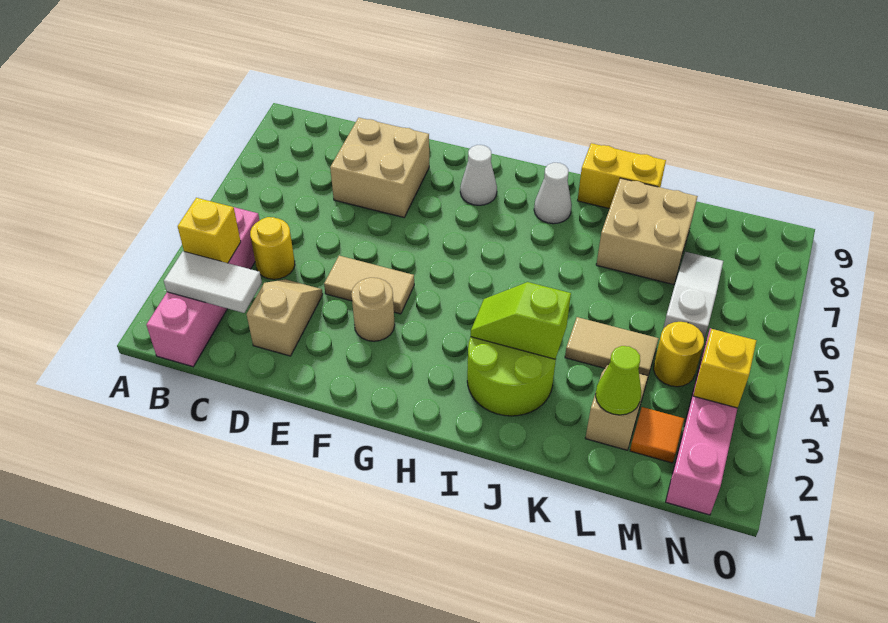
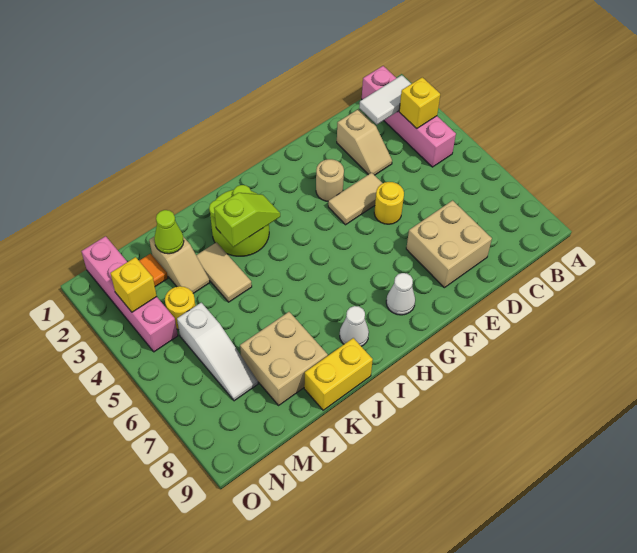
yellow 1x1 round brick [250,217,295,279] -> yellow 1x1 round brick moved to [374,182,404,224]
tan 1x2 tile [565,317,659,376] -> tan 1x2 tile turned to [196,242,252,302]

